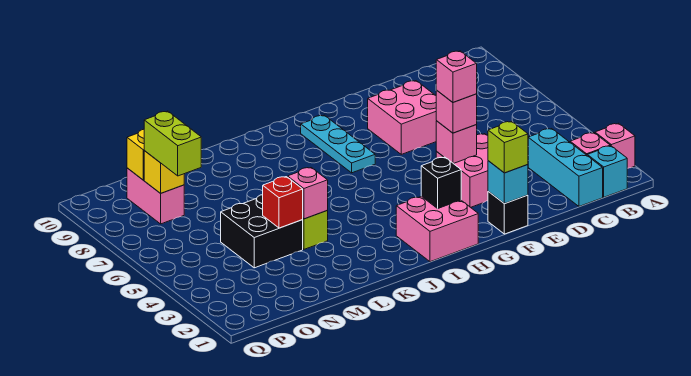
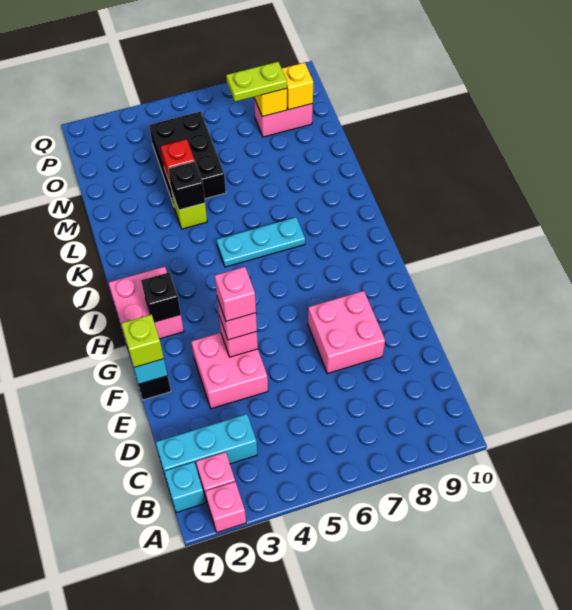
cyan 1x3 plate [301,115,375,173] -> cyan 1x3 plate moved to [217,217,305,267]
pink 1x1 brick [288,168,328,219] -> black 1x1 brick [168,161,205,210]
black 2x2 brick [221,195,303,268] -> black 2x3 brick [149,112,226,205]
lime 1x2 brick [144,111,201,176] -> lime 1x2 plate [226,62,287,102]

